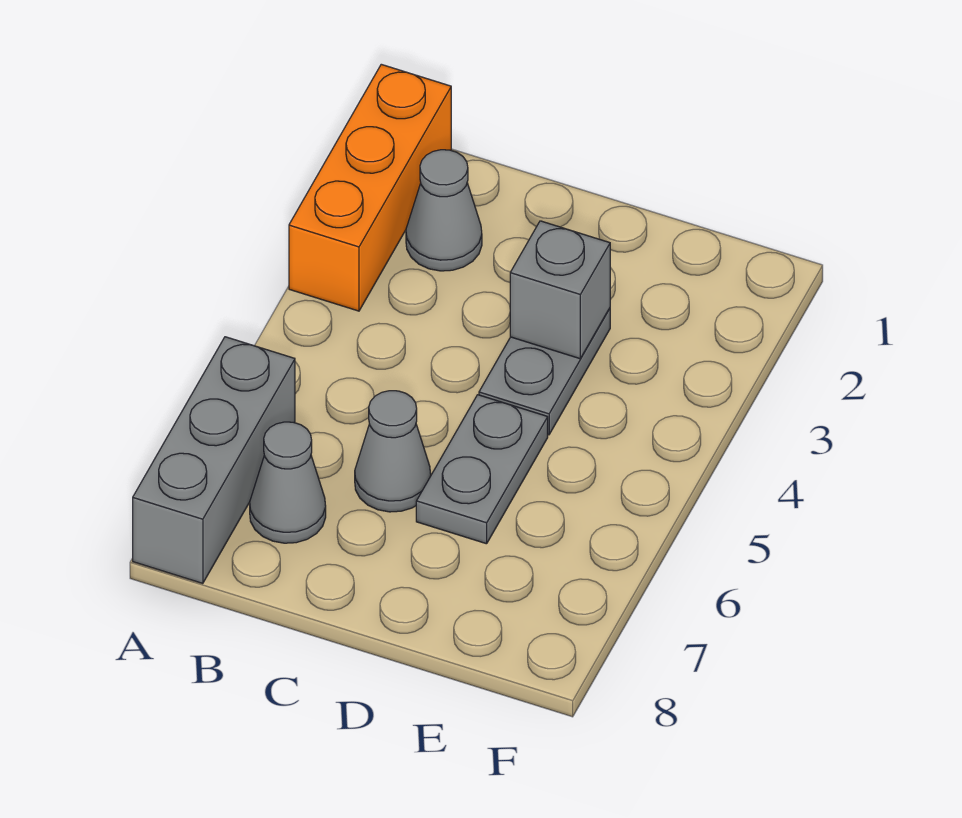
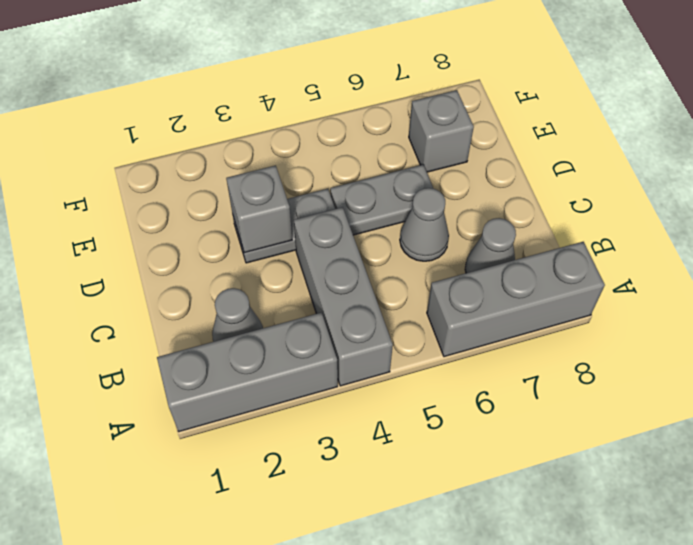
orange 1x3 brick [289,64,451,311] -> grey 1x3 brick [157,313,338,432]
none -> grey 1x3 brick [294,207,393,386]
none -> grey 1x1 brick [409,90,474,172]

